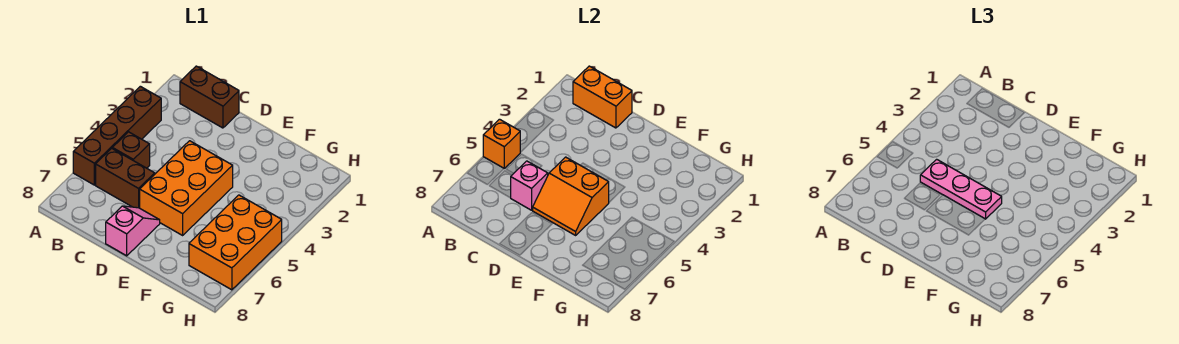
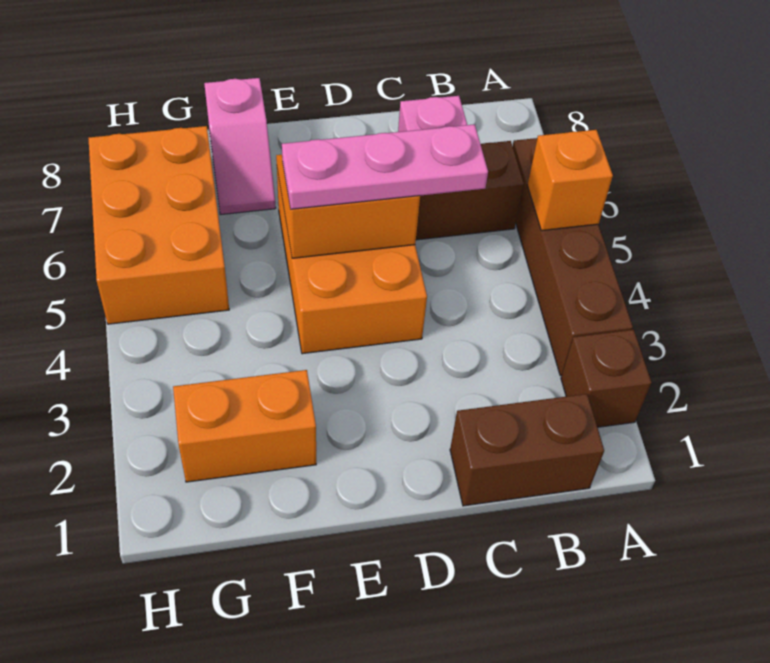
orange 1x2 brick [573,66,632,128] -> orange 1x2 brick moved to [173,370,316,482]
brown 1x1 brick [112,132,150,168] -> brown 1x1 brick moved to [561,330,652,427]
pink 1x2 slope [106,206,160,256] -> pink 1x2 slope moved to [204,78,276,215]

